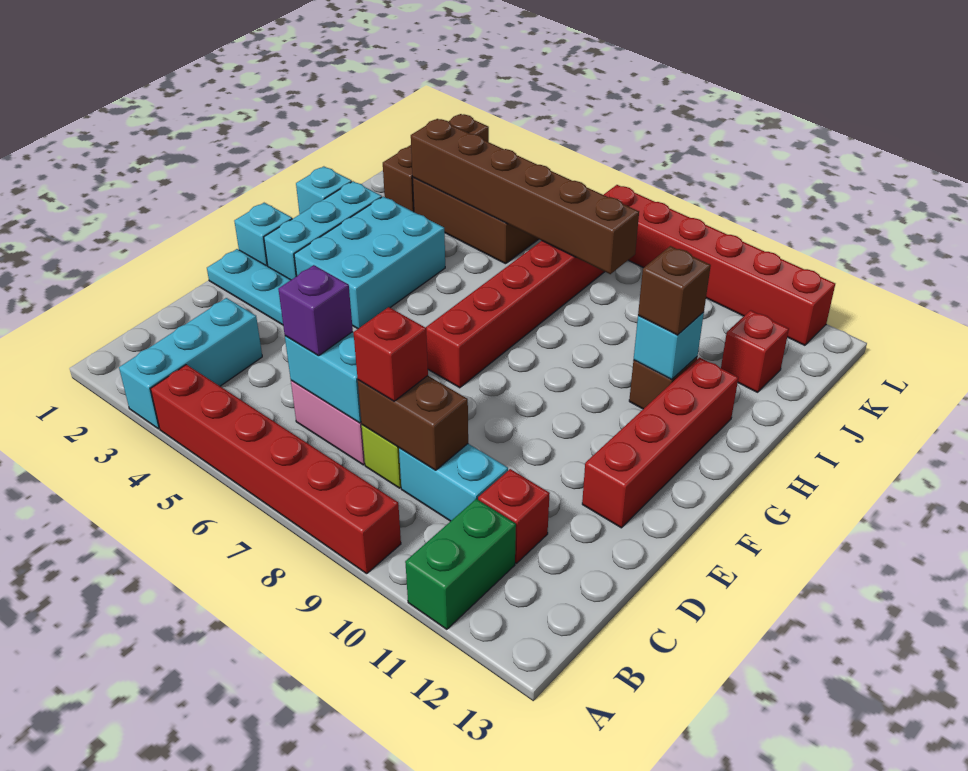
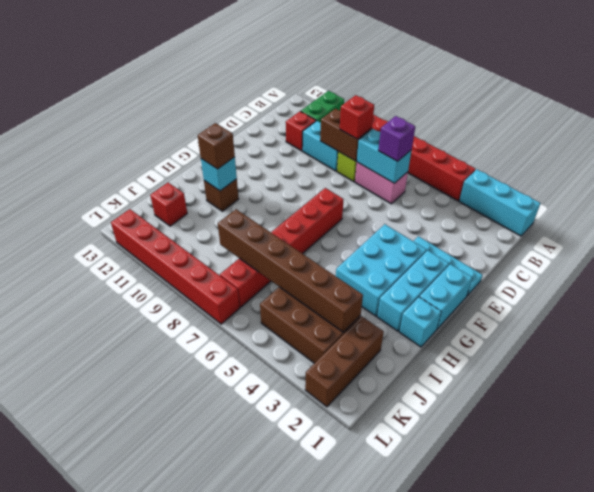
cyan 1x3 brick [119,298,262,429] -> cyan 1x3 brick turned to [459,169,540,236]
red 1x4 brick [582,358,738,528] -> none
cyan 1x1 brick [234,203,292,266] -> cyan 1x2 brick [420,264,472,329]

